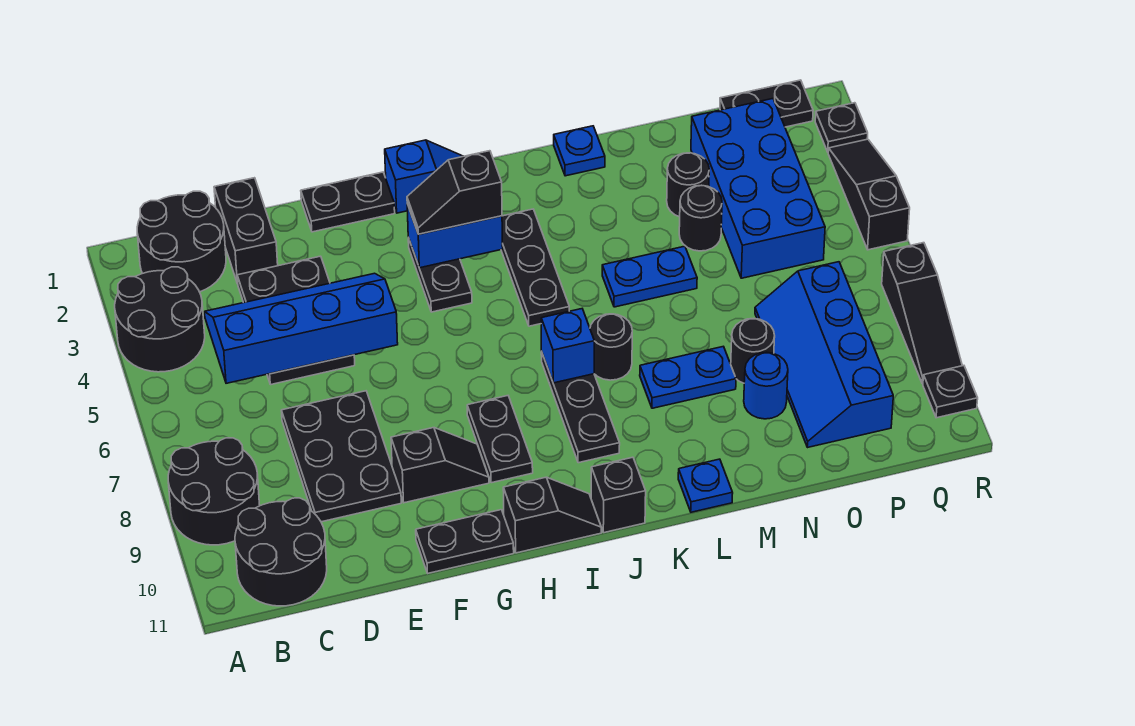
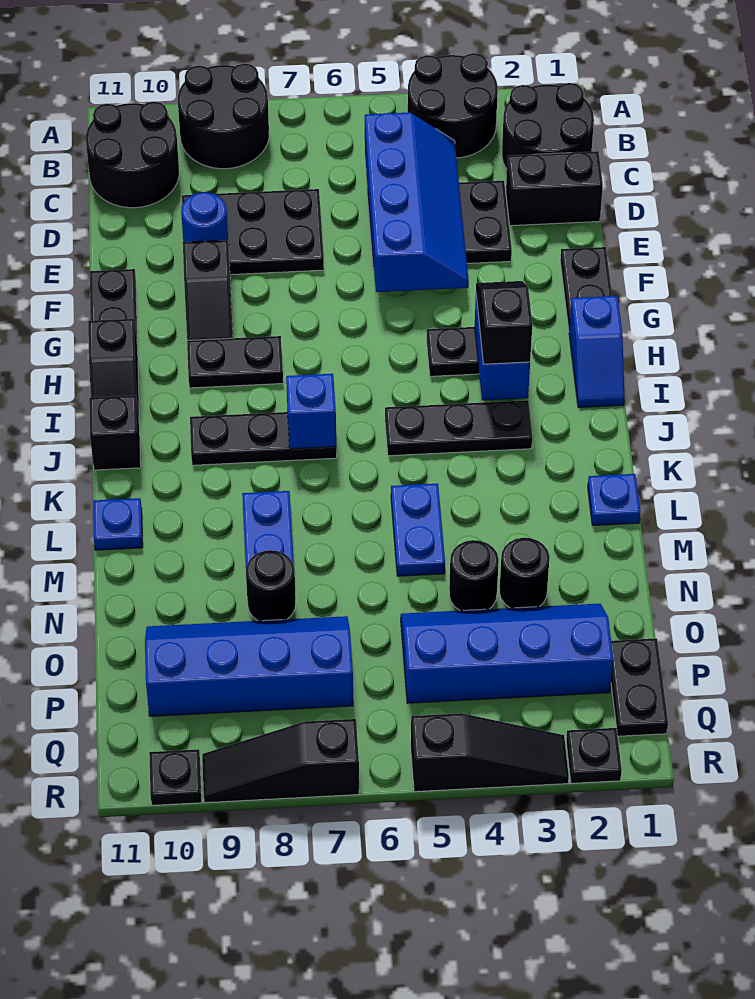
black 1x1 round brick [590,314,632,380] -> none
blue 1x1 round brick [744,352,788,419] -> blue 1x1 round brick moved to [181,192,229,245]
blue 2x4 brick [691,99,825,278] -> blue 2x4 slope [401,604,613,703]

